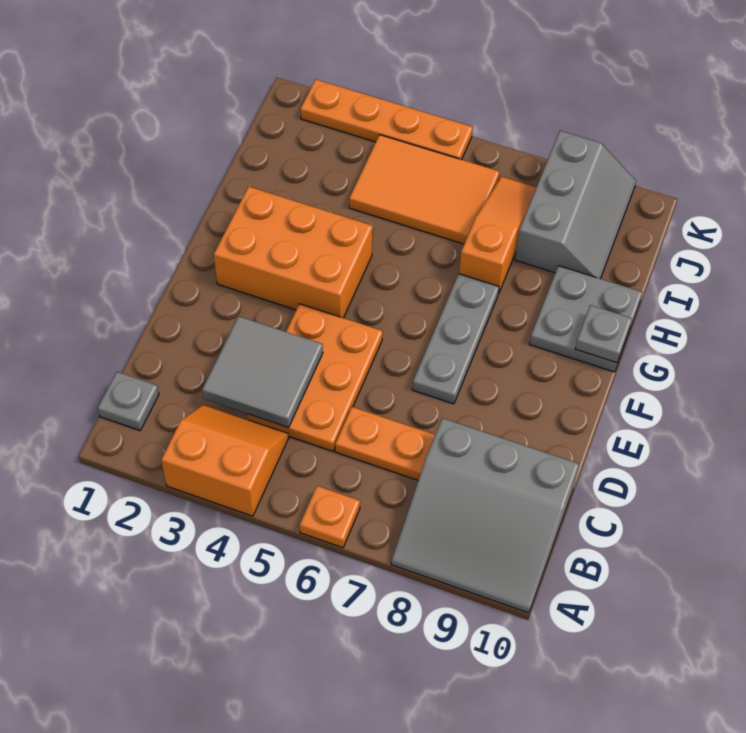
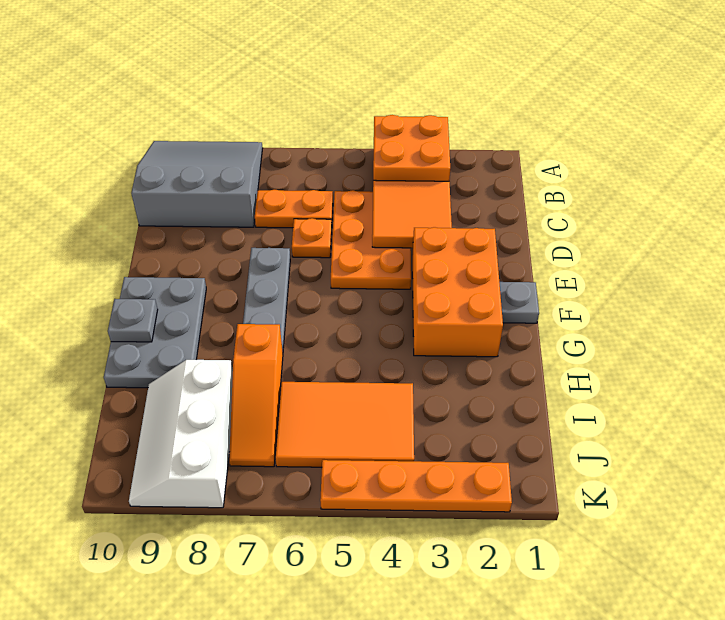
orange 2x2 slope [161,405,288,516] -> orange 2x2 brick [373,115,450,181]
orange 1x1 plate [300,486,360,548] -> orange 1x1 plate moved to [292,218,332,258]
grey 1x1 plate [98,372,159,430] -> grey 1x1 plate moved to [499,282,539,323]
grey 2x2 tile [202,316,323,428] -> orange 2x2 tile [372,180,452,248]
orange 2x3 brick [214,186,372,318] -> orange 2x3 brick turned to [412,227,503,357]
grey 2x2 plate [530,266,642,372] -> grey 2x3 plate [104,277,206,388]
grey 2x3 slope [515,131,636,279] -> white 2x3 slope [129,360,233,508]

